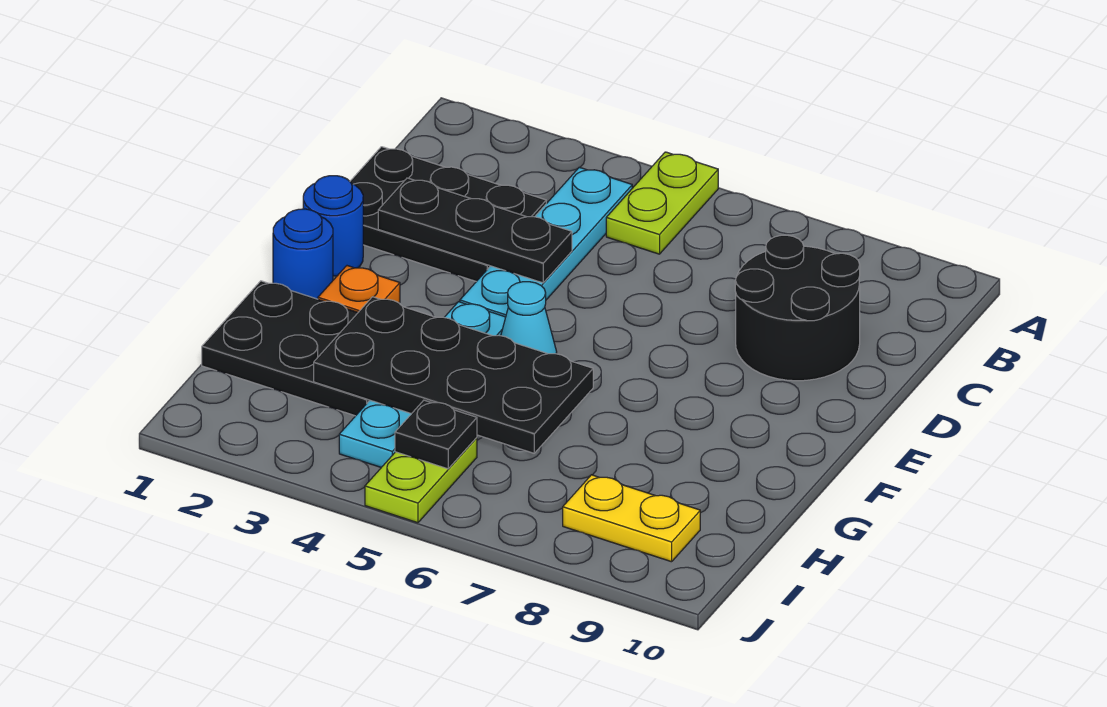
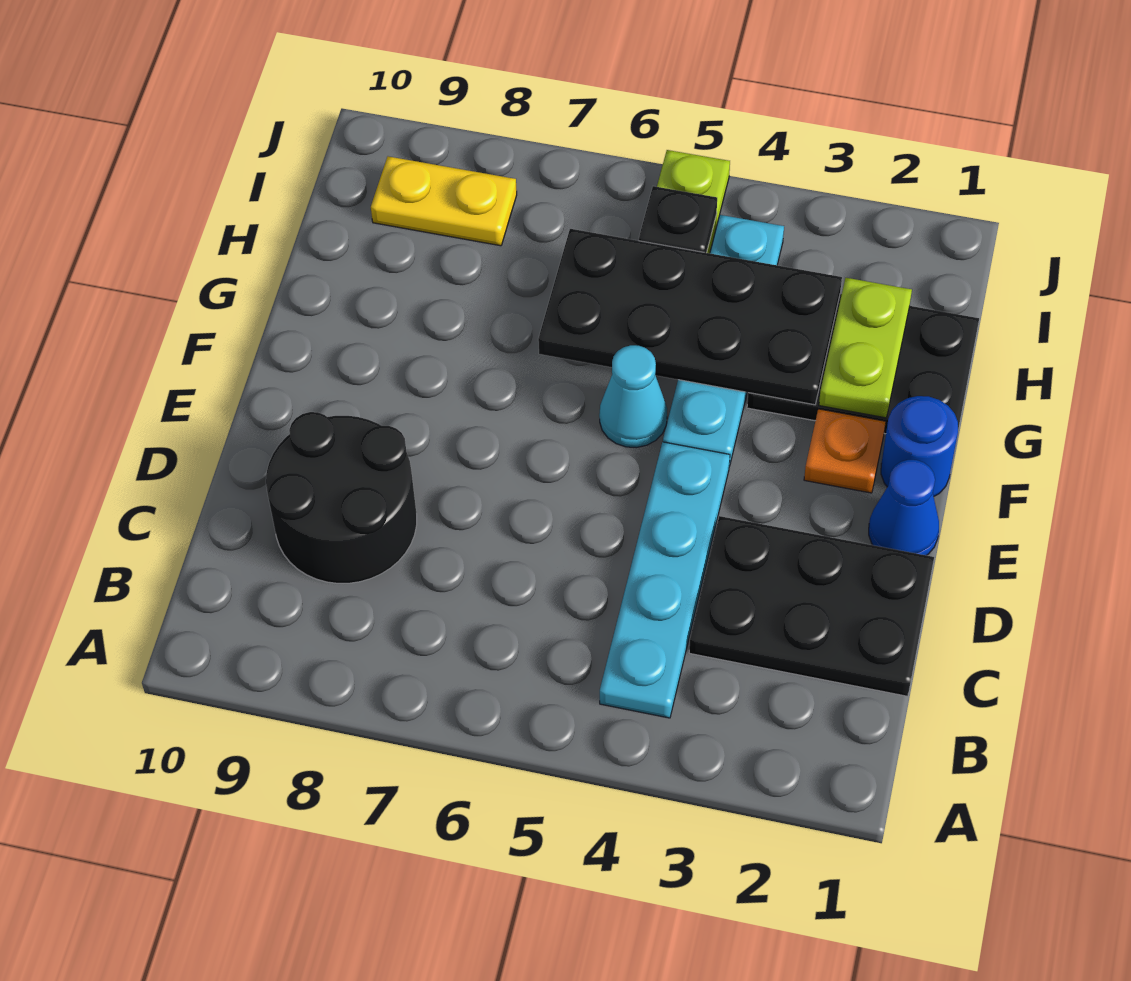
lime 1x2 plate [606,152,718,254] -> lime 1x2 plate moved to [819,278,912,418]
black 1x3 plate [378,178,572,283] -> none
blue 1x1 round brick [303,176,363,276] -> blue 1x1 cone [869,460,939,555]

